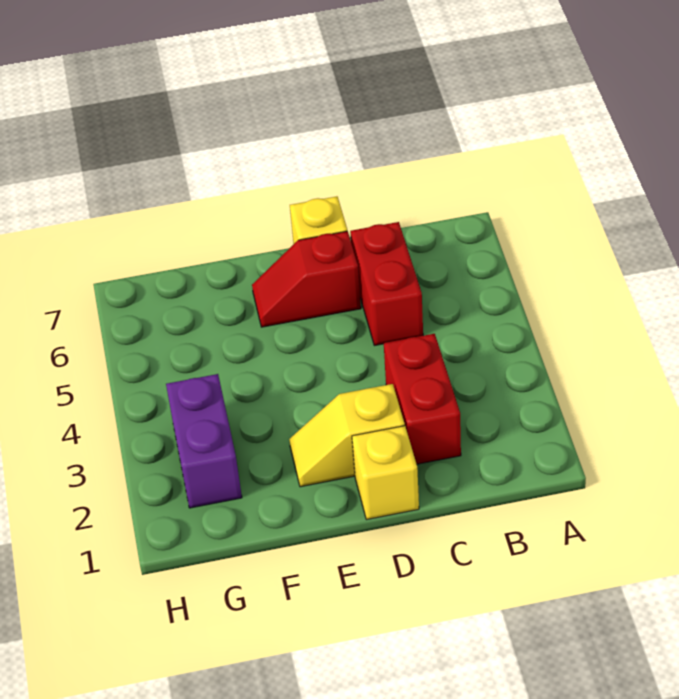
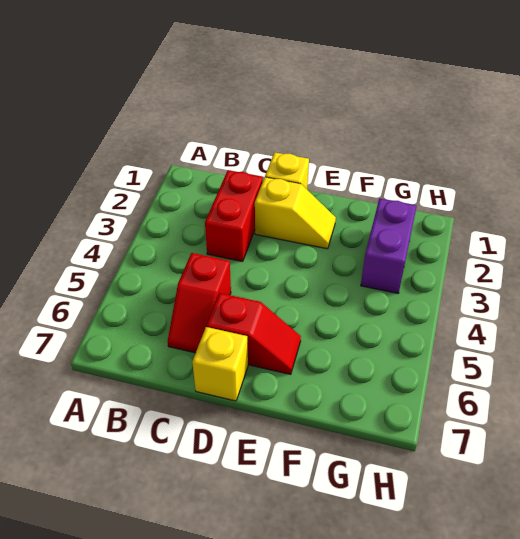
red 1x2 brick [350,222,423,346] -> red 1x2 slope [168,253,231,353]

